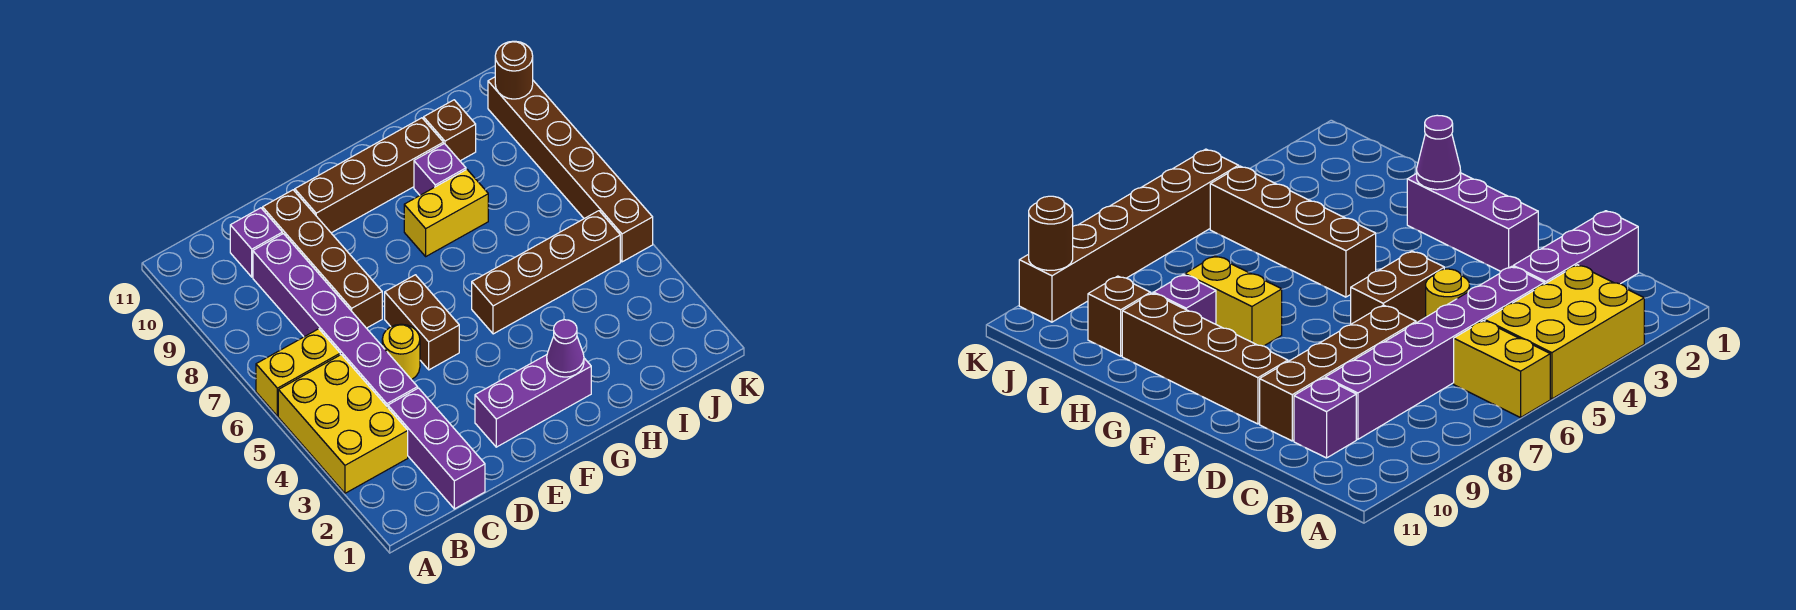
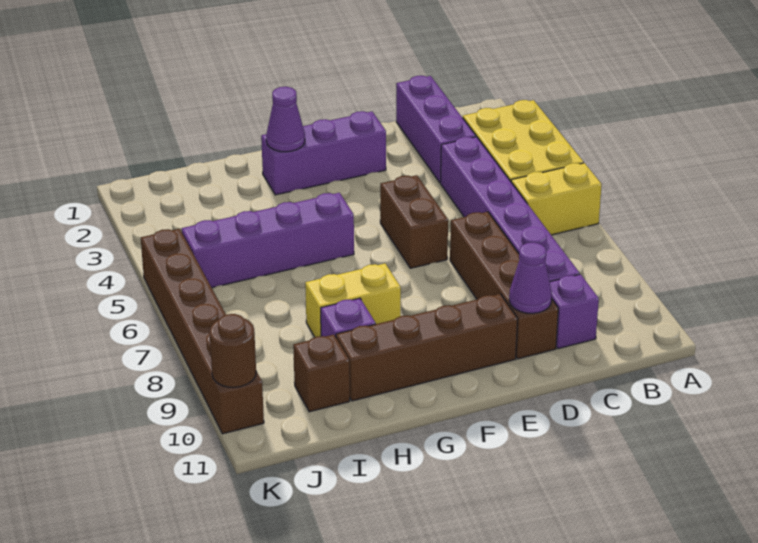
yellow 1x1 round brick [382,324,420,380] -> none
none -> purple 1x1 cone [509,243,552,313]
brown 1x4 brick [472,211,620,334] -> purple 1x4 brick [182,193,354,288]

